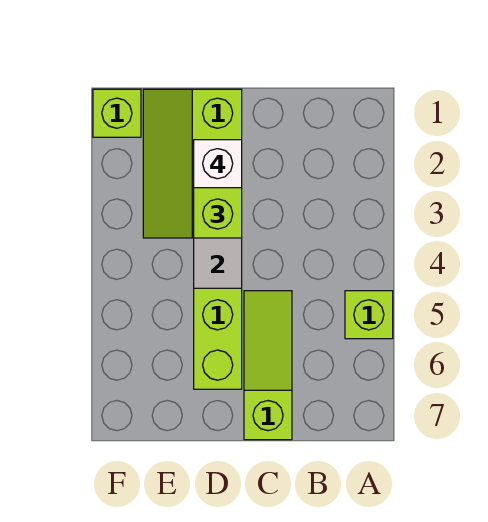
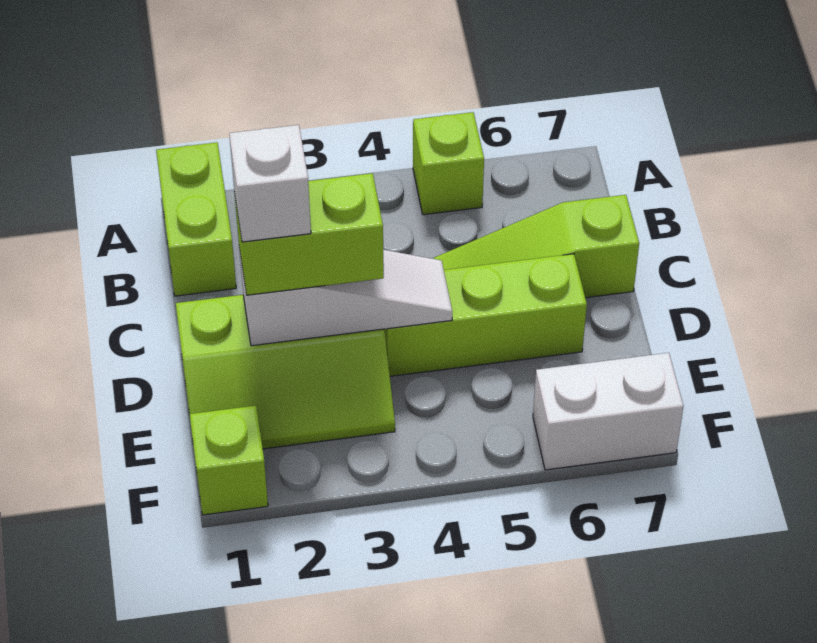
none -> lime 1x2 brick [156,142,236,296]
none -> white 1x2 brick [533,353,684,470]

